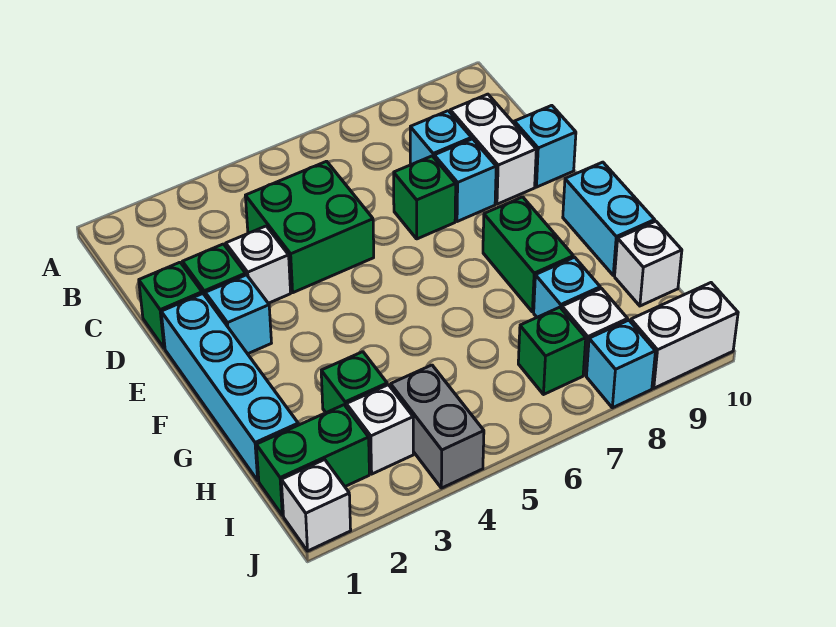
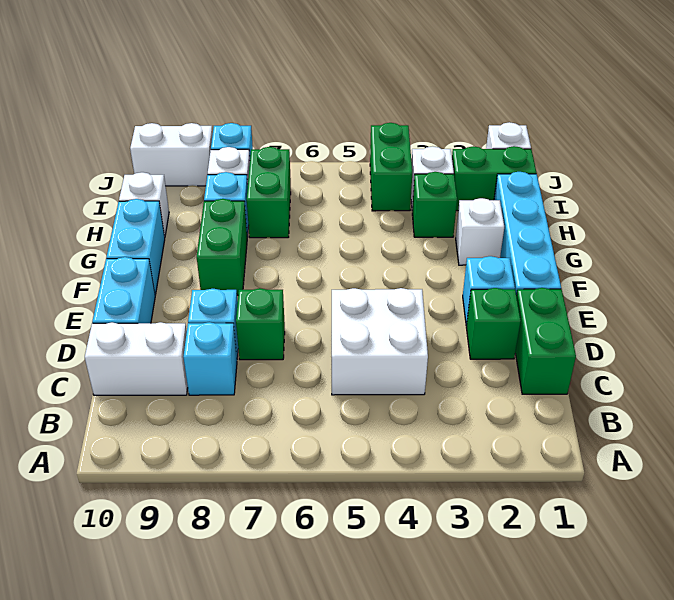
green 2x2 brick [245,161,374,293] -> white 2x2 brick [332,288,428,395]
white 1x2 brick [450,94,536,204] -> white 1x2 brick turned to [85,322,188,395]
green 1x1 brick [139,262,202,348] -> green 1x2 brick [515,288,576,394]
white 1x1 brick [226,226,291,303] -> white 1x1 brick moved to [456,198,504,265]
cyan 1x1 brick [514,105,576,187] -> cyan 1x2 brick [92,257,155,323]
grey 1x2 brick [391,365,484,488] -> green 1x2 brick [370,123,412,211]
green 1x1 brick [518,307,586,395] -> green 1x2 brick [247,147,291,238]

